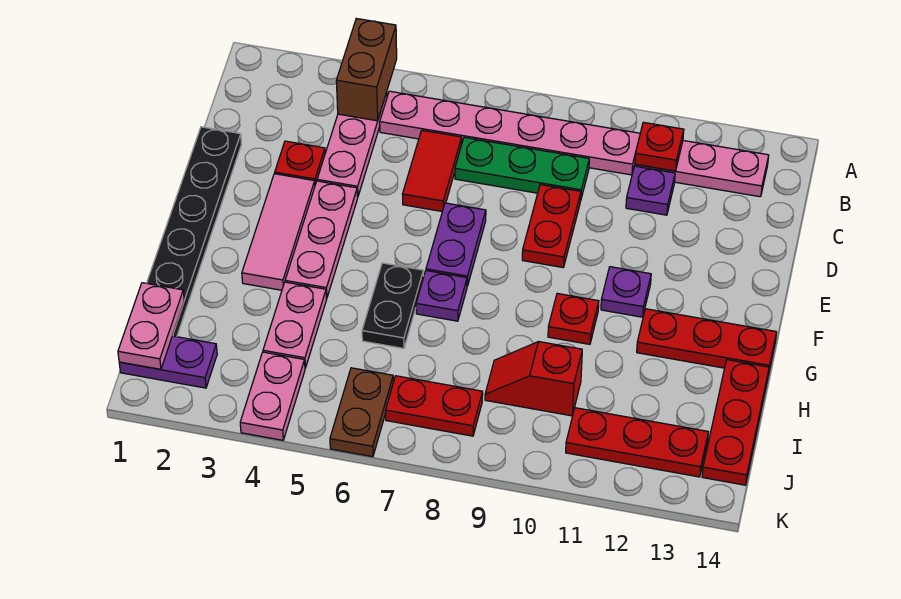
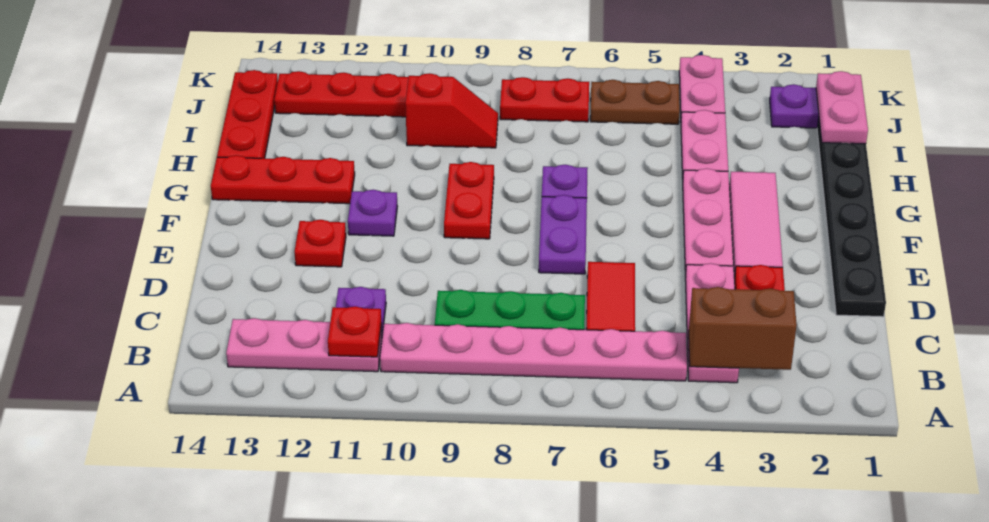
brown 1x2 brick [336,19,397,121] -> brown 1x2 brick turned to [689,287,797,370]
red 1x2 plate [522,185,581,267] -> red 1x2 plate moved to [444,162,494,239]
black 1x2 plate [362,263,424,348] -> none
red 1x1 plate [548,293,599,344] -> red 1x1 plate moved to [295,220,346,267]
brown 1x2 plate [330,368,393,457] -> brown 1x2 plate turned to [590,80,680,124]

